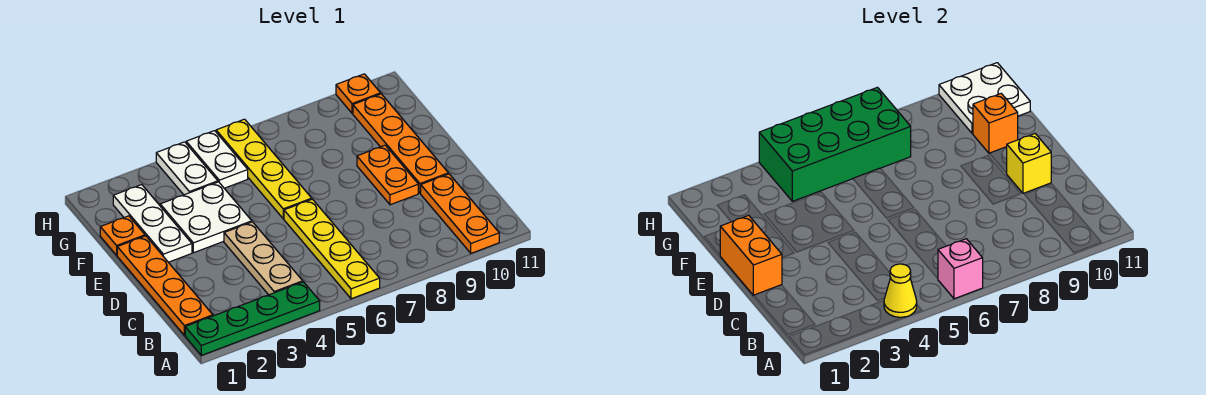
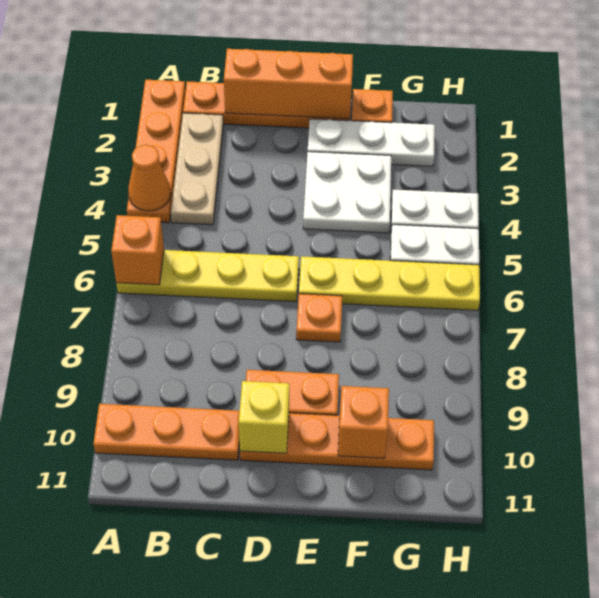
green 1x4 plate [185,282,320,355] -> orange 1x4 plate [127,80,186,223]
yellow 1x1 cone [884,264,917,317] -> orange 1x1 cone [128,145,171,211]
pink 1x1 brick [938,239,983,299] -> orange 1x1 brick [111,215,164,285]
tan 1x3 plate [224,222,303,295] -> tan 1x3 plate turned to [171,113,224,225]
orange 1x2 brick [720,215,782,295] -> orange 1x3 brick [224,49,353,119]
green 2x4 brick [759,87,911,201] -> none
white 2x2 plate [939,63,1030,133] -> none
orange 1x1 plate [336,74,381,113] -> orange 1x1 plate moved to [296,294,342,342]

